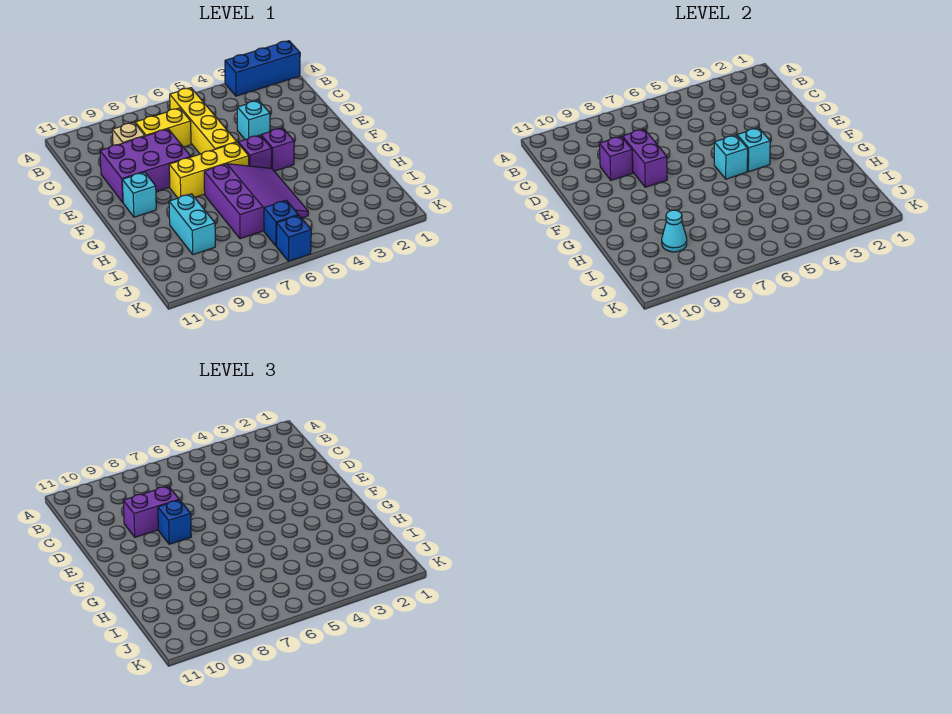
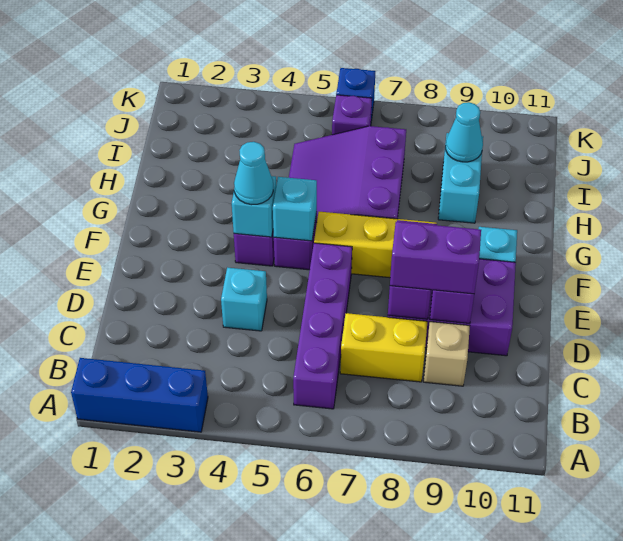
yellow 1x4 brick [170,88,237,154] -> purple 1x4 brick [293,243,352,409]
blue 1x1 brick [158,500,191,544] -> none
none -> cyan 1x1 cone [234,142,273,205]
blue 1x1 brick [264,200,298,246] -> purple 1x1 brick [332,95,372,135]

